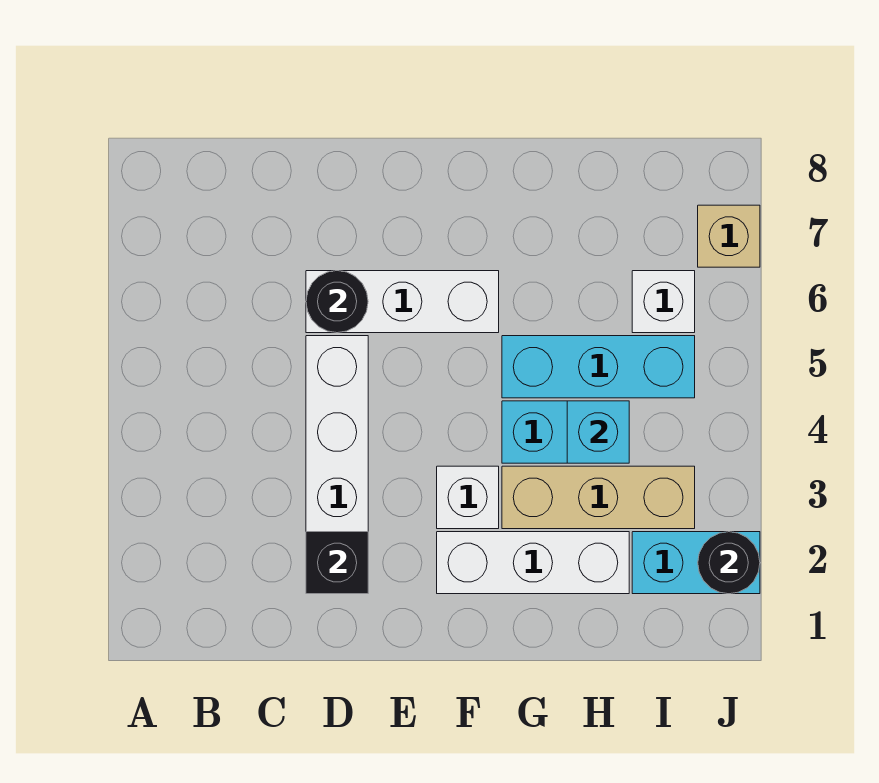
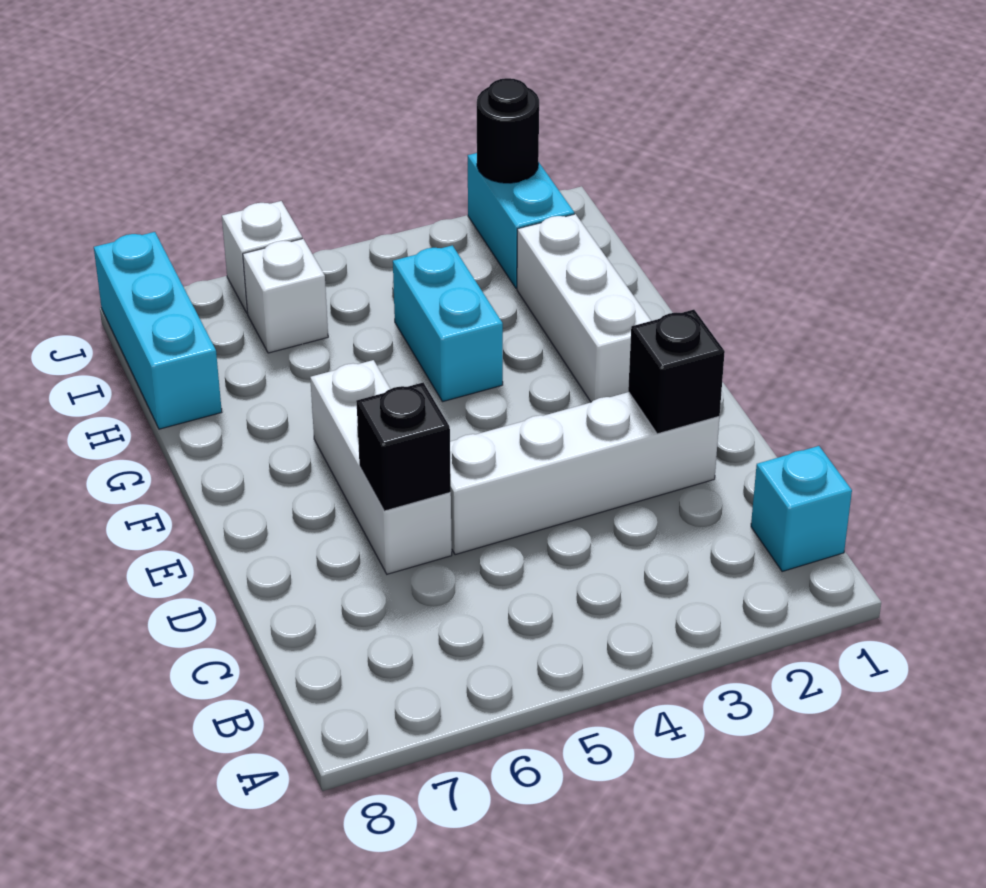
black 1x1 round brick [306,271,368,333] -> black 1x1 brick [356,383,451,511]
white 1x1 brick [437,466,499,529] -> white 1x1 brick moved to [222,201,302,313]
tan 1x3 brick [502,466,695,529] -> none
cyan 1x3 brick [502,336,695,398] -> cyan 1x3 brick moved to [94,232,222,429]
cyan 1x1 brick [567,401,629,463] -> cyan 1x1 brick moved to [751,446,852,572]
tan 1x1 brick [698,205,760,267] -> none

